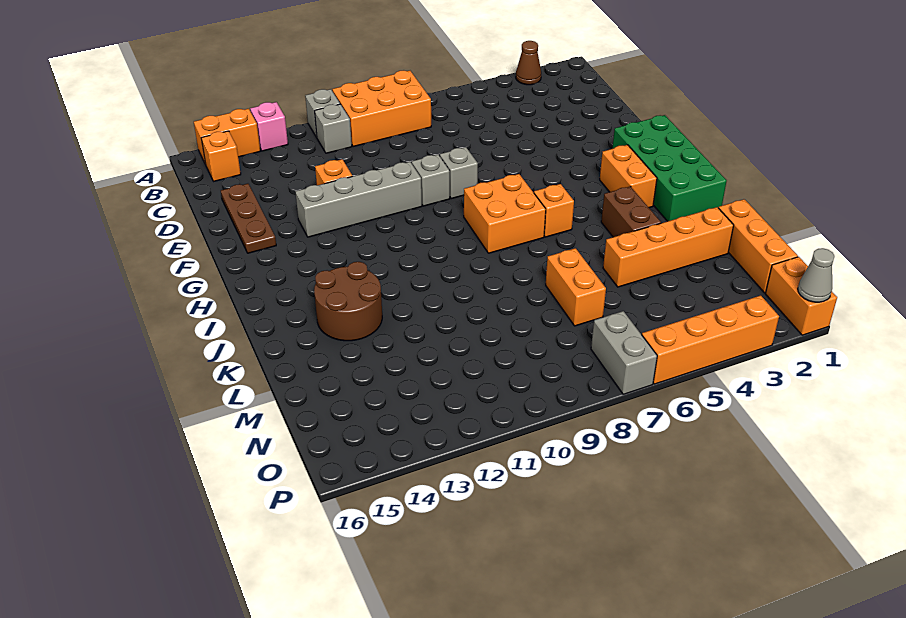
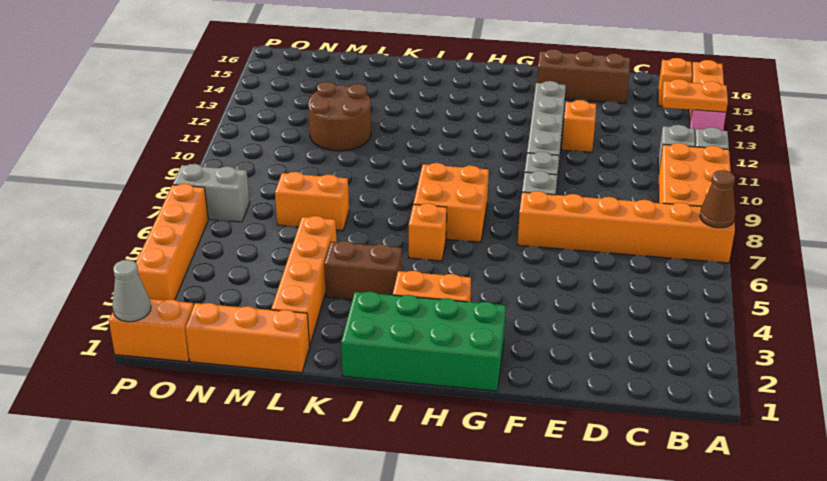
brown 1x1 cone [516,41,541,85] -> brown 1x1 cone moved to [700,170,735,228]
none -> orange 1x6 brick [518,191,735,263]
none -> orange 1x2 plate [662,79,728,112]
brown 1x3 plate [221,184,276,253] -> brown 1x3 brick [537,49,630,104]
brown 2x2 round brick [314,262,382,341] -> brown 2x2 round brick moved to [308,82,371,151]

